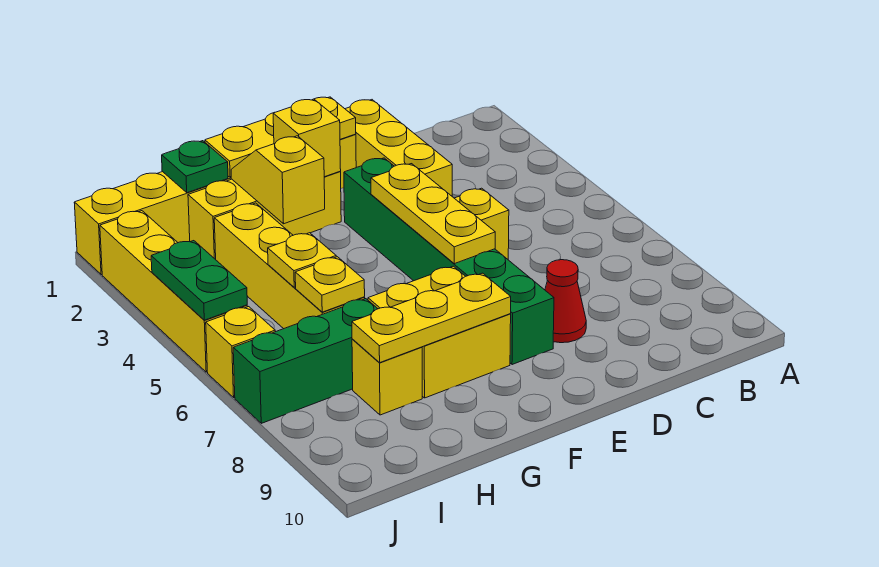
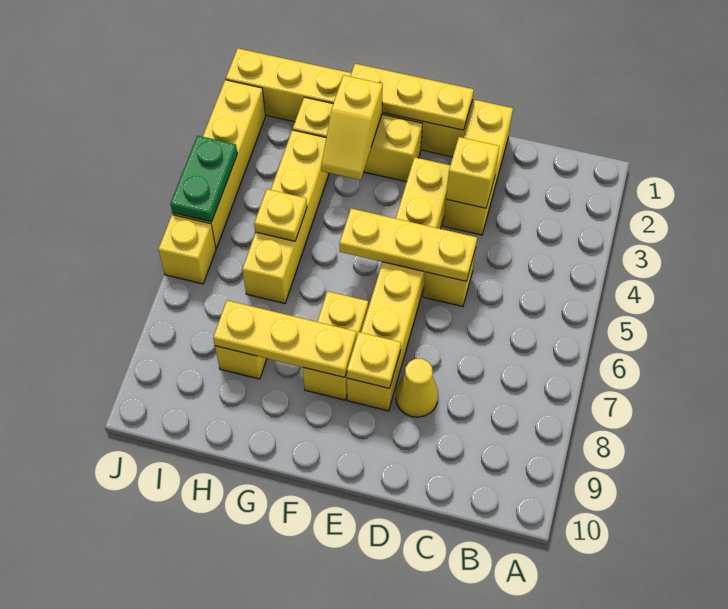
red 1x1 cone [545,260,586,343] -> yellow 1x1 cone [396,359,438,417]
green 1x6 brick [344,158,554,365] -> yellow 1x6 brick [347,157,450,411]
yellow 1x3 plate [371,164,495,264] -> yellow 1x3 plate turned to [339,208,477,281]
yellow 1x1 brick [273,99,341,177] -> yellow 1x1 brick moved to [446,137,499,208]
yellow 2x2 brick [368,266,511,398] -> yellow 1x2 brick [303,291,368,400]
yellow 1x2 slope [231,136,325,224] -> yellow 1x2 slope turned to [321,75,383,180]
green 1x1 plate [162,141,228,193] -> none
yellow 1x1 plate [295,257,365,312] -> yellow 1x1 plate moved to [347,332,401,388]
green 1x3 brick [233,299,378,423] -> none

